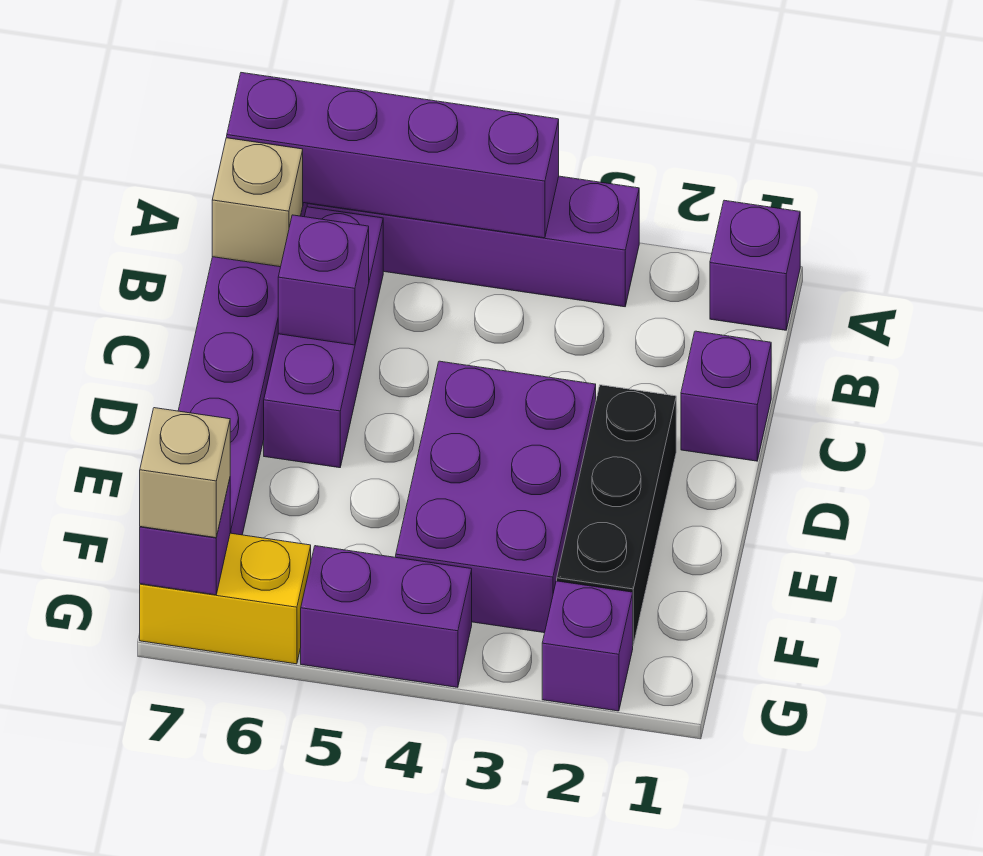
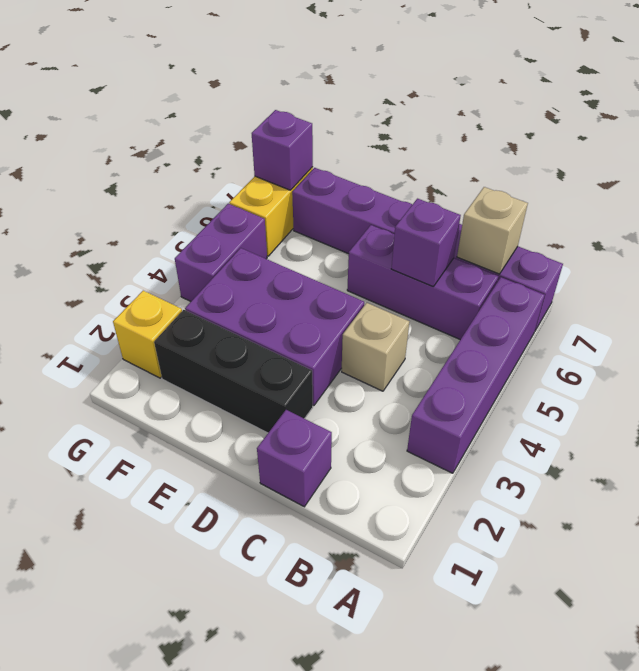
purple 1x1 brick [710,200,800,330] -> none
purple 1x4 brick [227,73,559,238] -> none
purple 1x1 brick [542,581,633,711] -> yellow 1x1 brick [113,291,182,378]
tan 1x1 brick [140,408,230,538] -> tan 1x1 brick moved to [342,303,409,391]

